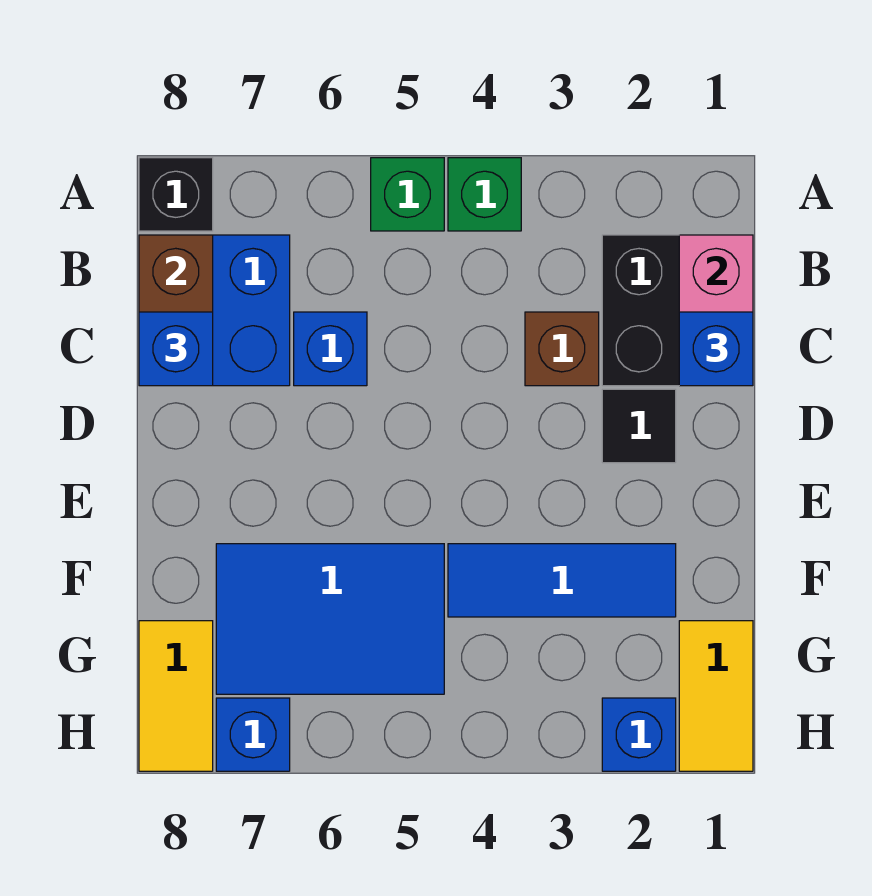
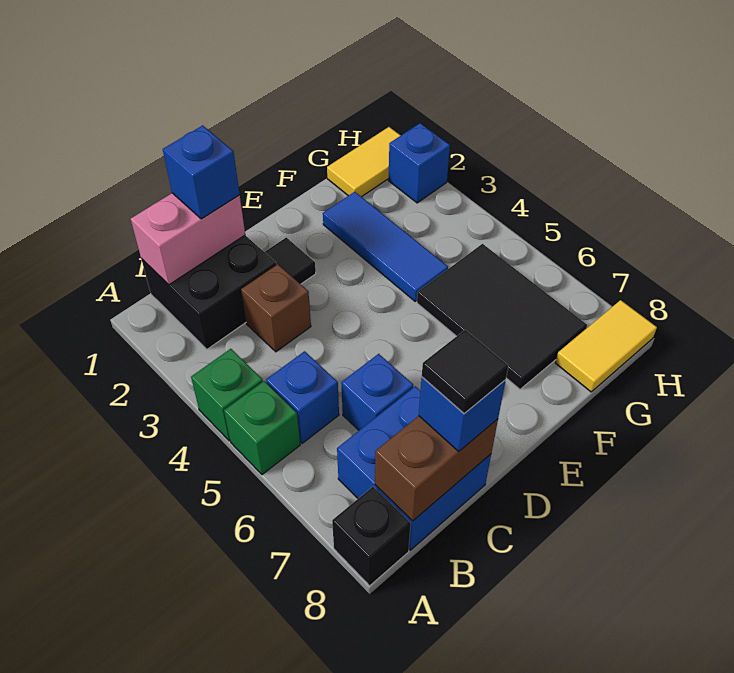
none -> black 1x1 tile [422,330,508,414]
blue 2x3 tile [216,544,444,694] -> black 2x3 tile [417,244,587,389]
blue 1x1 brick [216,698,290,771] -> blue 1x1 brick moved to [266,351,339,443]

